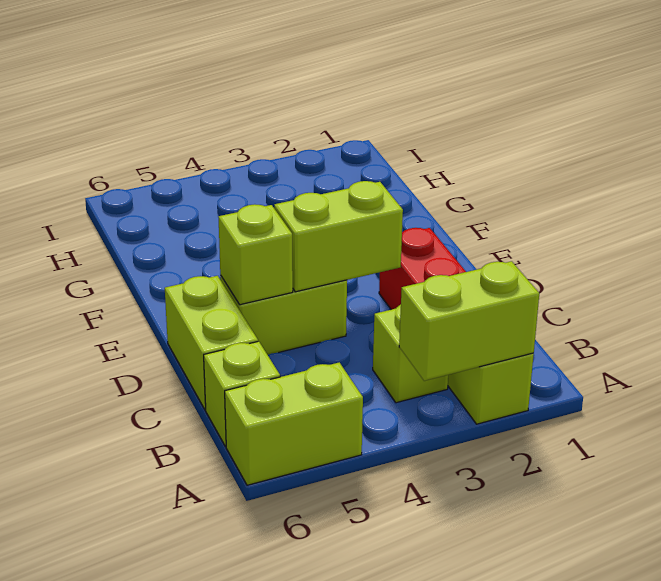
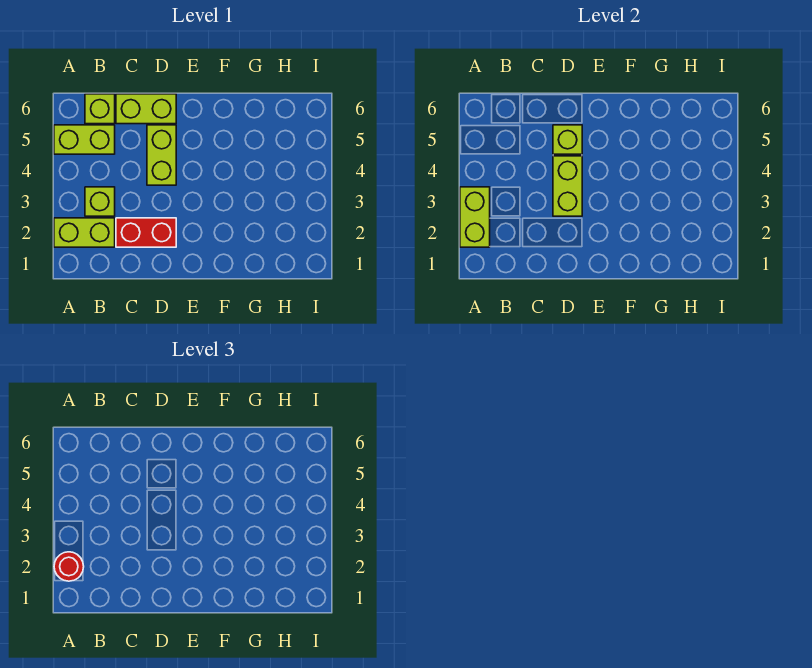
none -> red 1x1 round brick [54,552,84,581]
lime 1x2 brick [225,362,363,485] -> lime 1x2 brick turned to [54,125,115,154]

